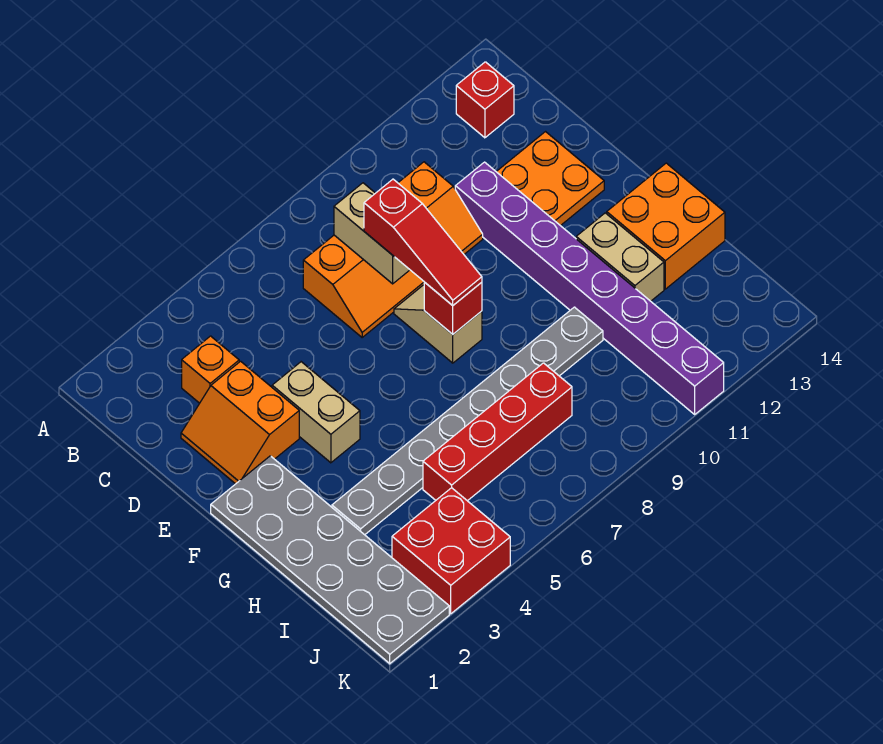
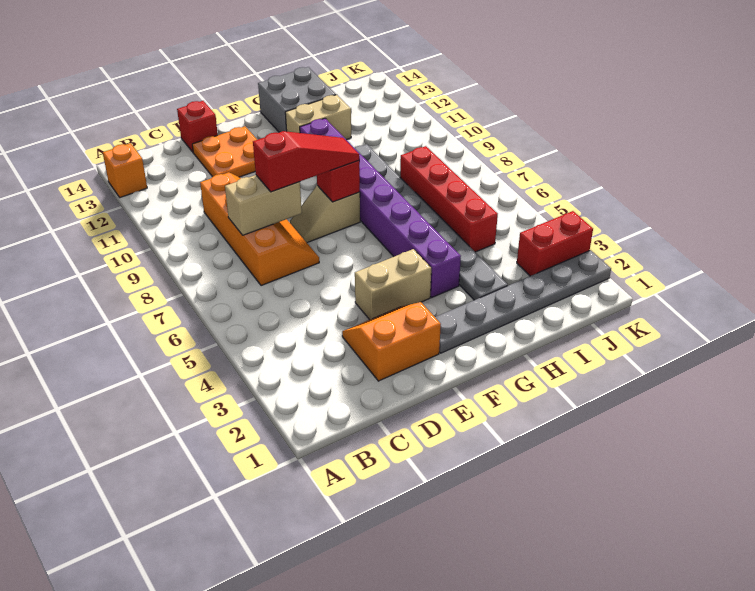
red 1x1 brick [456,62,514,138] -> red 1x1 brick moved to [177,101,218,152]
orange 1x1 brick [182,336,239,403] -> orange 1x1 brick moved to [103,143,147,197]
orange 2x2 slope [181,361,299,484] -> orange 2x2 slope turned to [342,302,441,381]
purple 1x8 brick [455,162,724,414] -> purple 1x8 brick turned to [300,118,461,297]
grey 2x6 plate [211,456,449,664] -> grey 1x6 plate [435,250,611,353]
orange 2x2 brick [607,163,725,289] -> grey 2x2 brick [258,67,336,132]
red 2x2 brick [392,488,510,614] -> red 1x2 brick [517,211,593,276]

